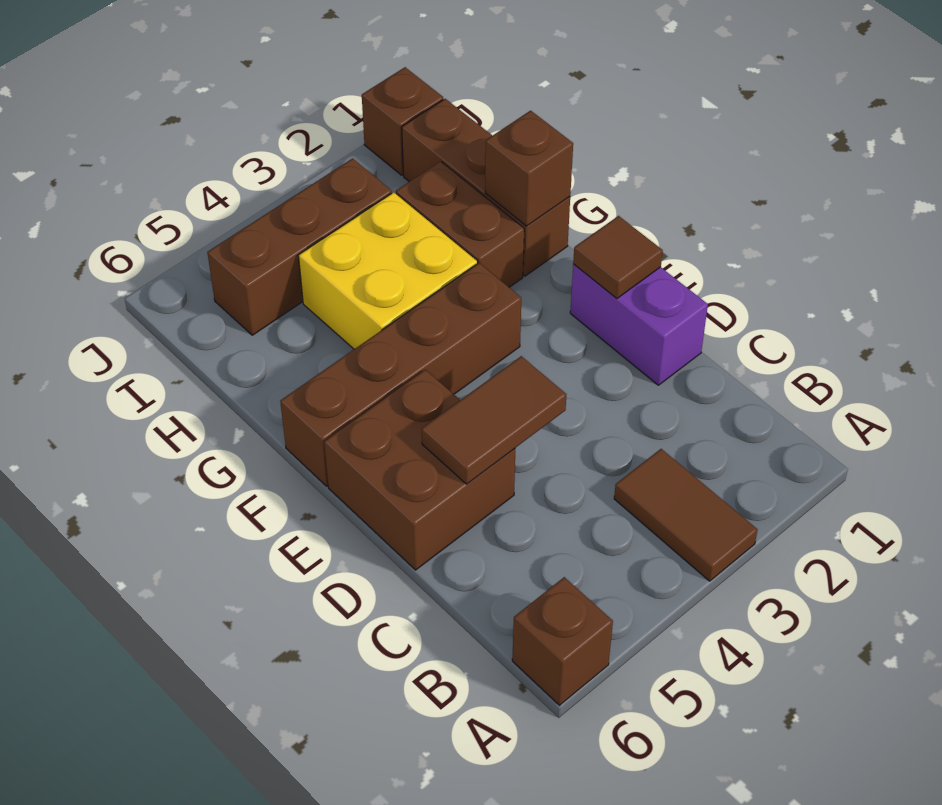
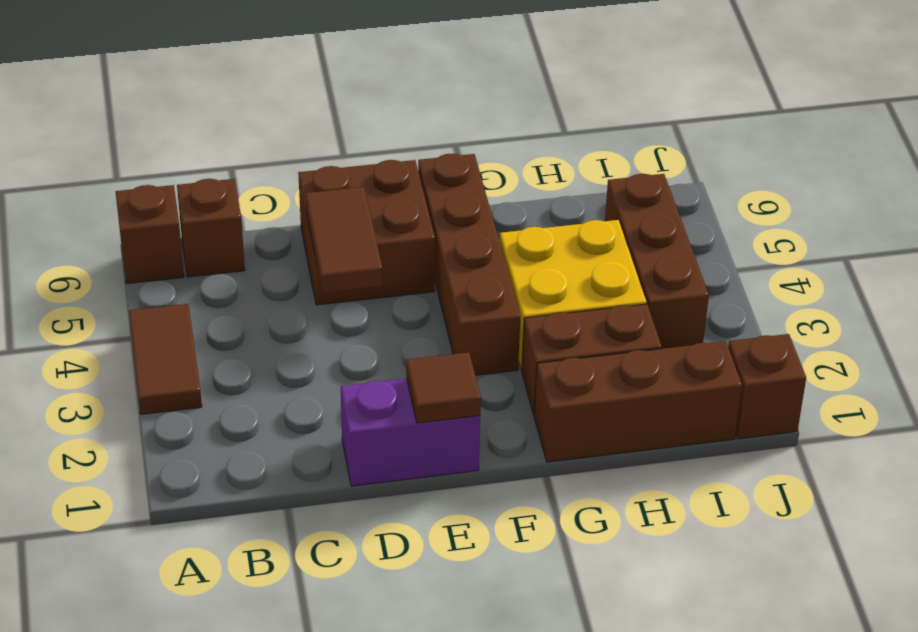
brown 1x2 tile [614,449,757,581] -> brown 1x2 tile turned to [129,304,202,414]
brown 1x1 brick [485,111,573,226] -> brown 1x1 brick moved to [177,179,245,277]

